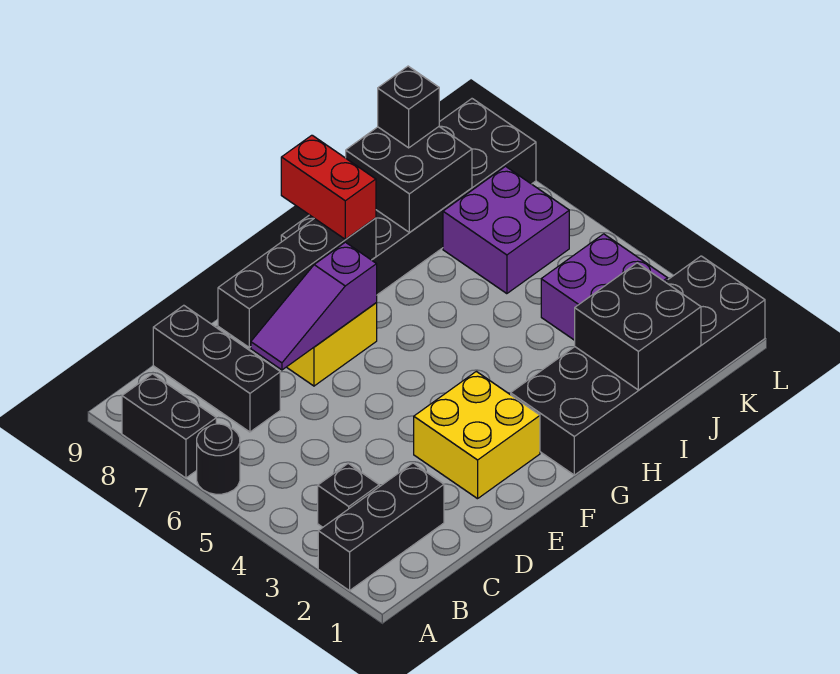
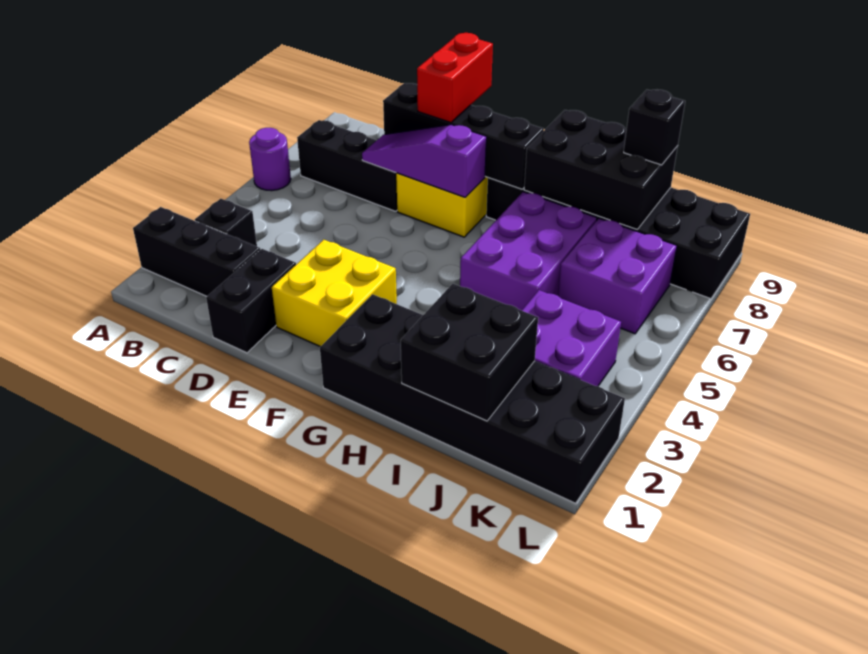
black 1x1 round brick [197,424,240,494] -> purple 1x1 round brick [249,128,291,191]
black 1x2 brick [122,374,216,478] -> black 1x2 brick moved to [206,249,296,353]
black 1x3 brick [153,305,280,432] -> black 1x3 brick turned to [297,120,397,211]
red 1x2 brick [281,135,376,239] -> red 1x2 brick moved to [417,33,493,123]
none -> purple 2x3 brick [460,192,597,311]
black 2x2 brick [346,127,472,233] -> black 2x3 brick [524,110,678,229]

